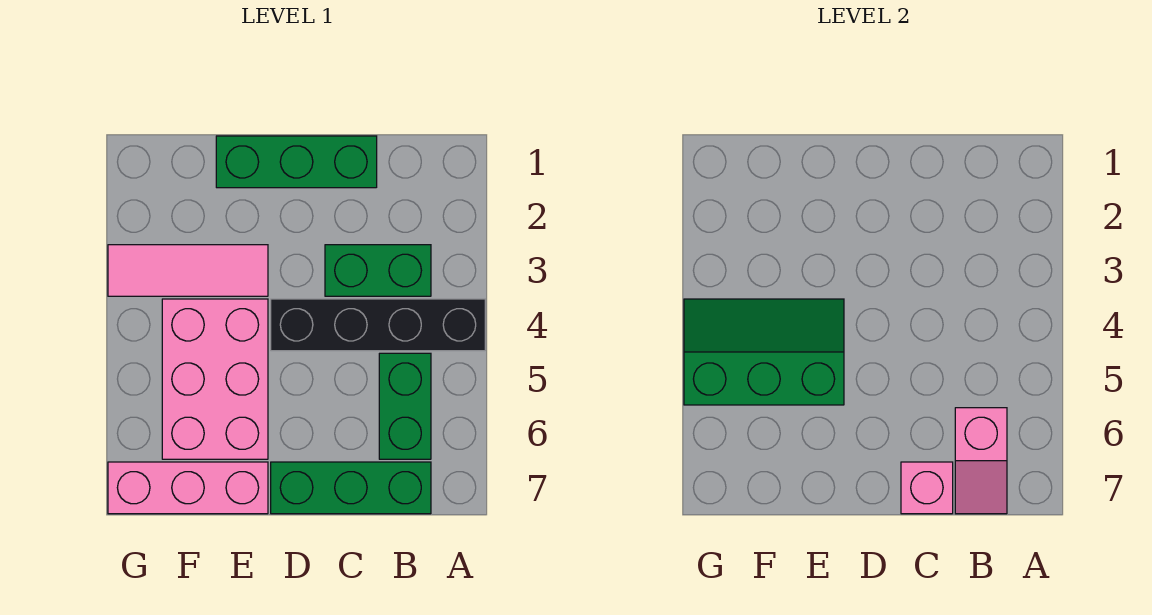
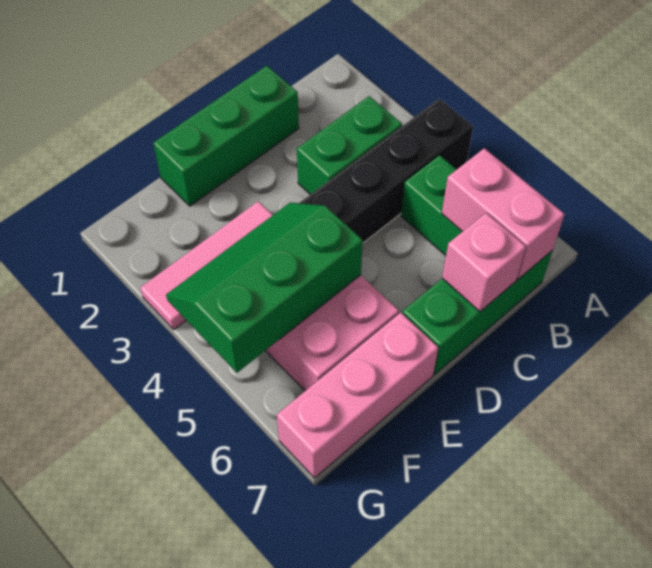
pink 1x2 slope [955,408,1007,514] -> pink 1x2 brick [442,148,565,279]

